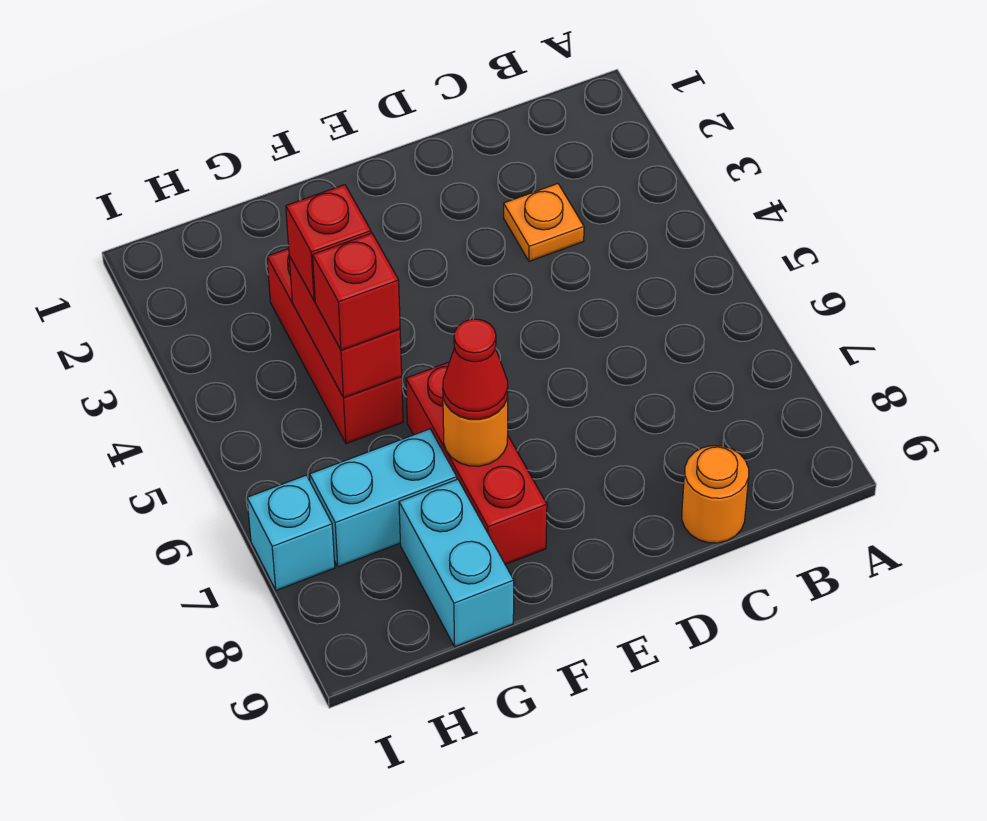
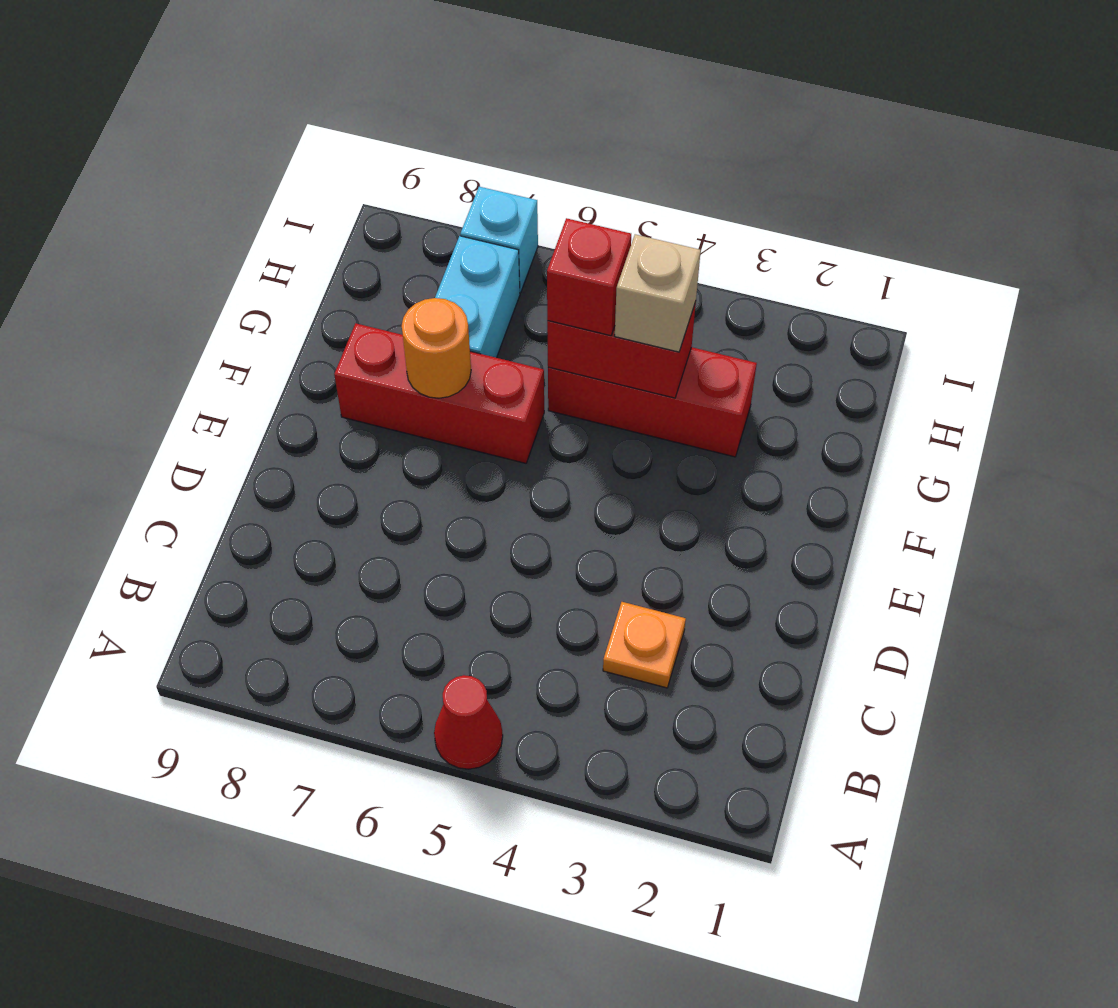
orange 1x1 round brick [682,446,749,543] -> none
red 1x1 cone [443,319,508,419] -> red 1x1 cone moved to [434,675,503,769]
red 1x1 brick [286,185,371,301] -> tan 1x1 brick [615,234,701,352]
cyan 1x2 brick [399,479,514,647] -> none

